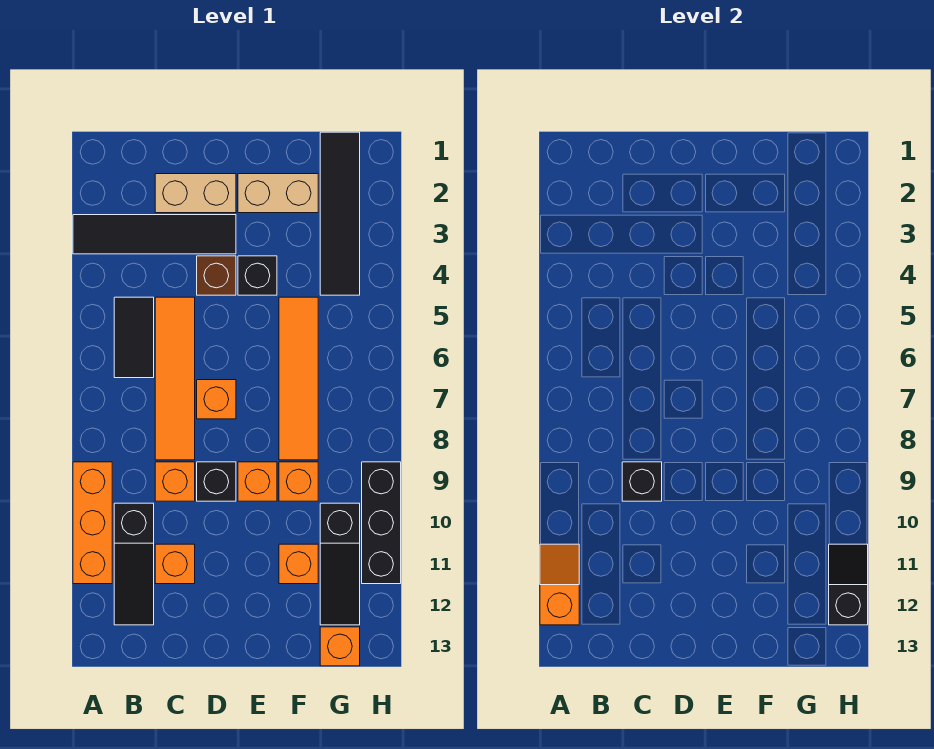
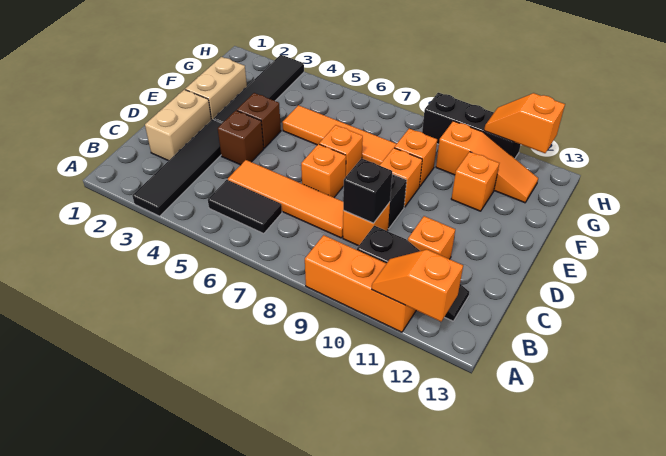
black 1x1 brick [238,256,277,295] -> brown 1x1 brick [237,93,281,148]
black 1x4 tile [320,132,360,295] -> black 1x4 tile turned to [213,55,304,123]
black 1x3 slope [320,503,360,625] -> orange 1x3 slope [436,121,538,203]
orange 1x1 brick [320,627,360,666] -> orange 1x1 brick moved to [319,125,363,176]
black 1x2 slope [829,544,868,625] -> orange 1x2 slope [484,93,565,153]

